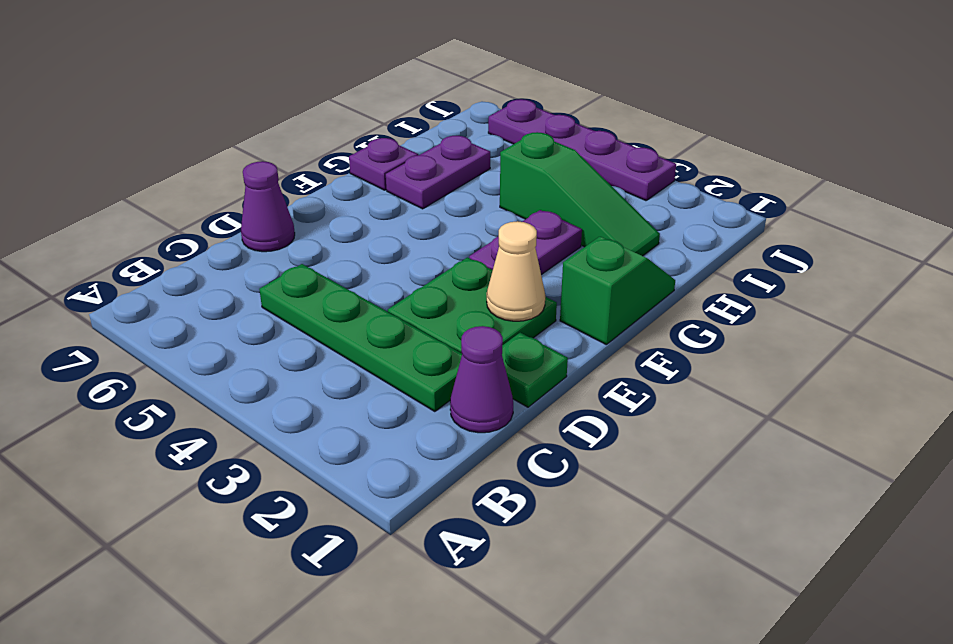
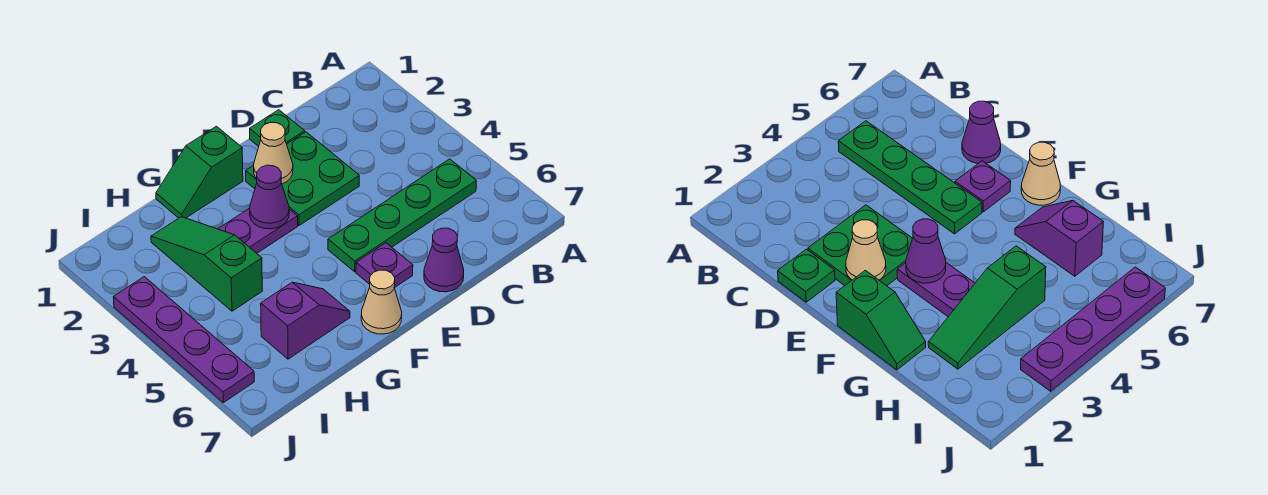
purple 1x1 cone [450,326,513,433] -> purple 1x1 cone moved to [250,165,289,229]
green 1x4 plate [259,264,462,412] -> green 1x4 plate turned to [328,159,476,272]
none -> tan 1x1 cone [361,270,402,334]
purple 1x2 plate [386,136,490,209] -> purple 1x2 slope [261,282,350,359]
purple 1x1 plate [349,138,418,190] -> purple 1x1 plate moved to [356,243,413,288]

